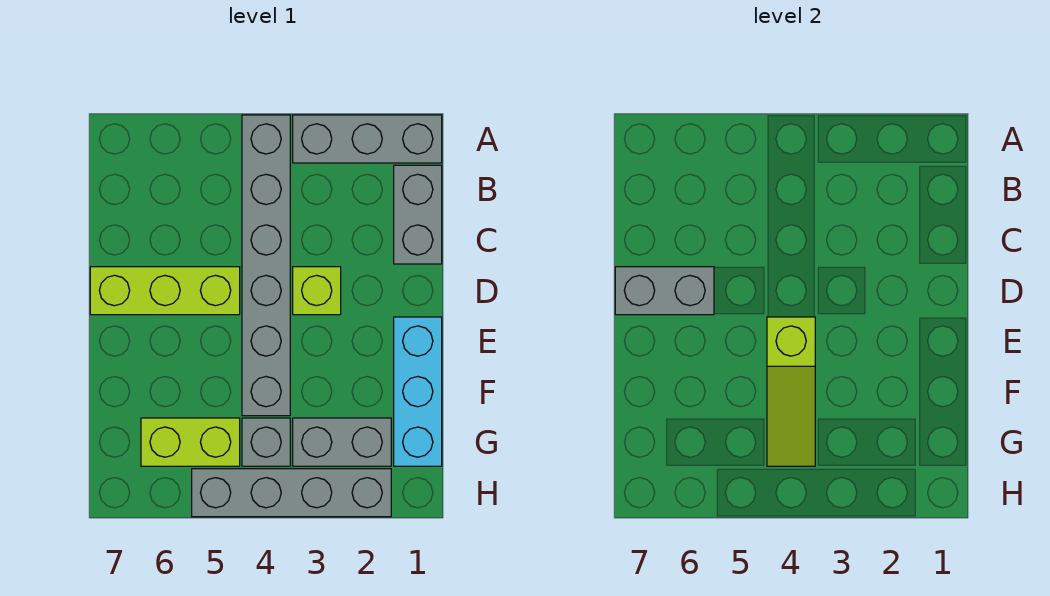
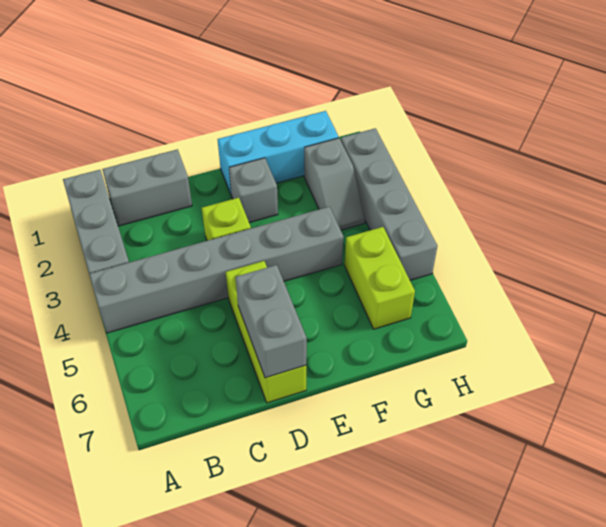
lime 1x3 slope [767,317,815,466] -> none
grey 1x2 brick [293,418,391,466] -> grey 1x2 slope [304,138,365,230]
grey 1x1 brick [242,418,290,466] -> grey 1x1 brick moved to [229,158,278,223]

